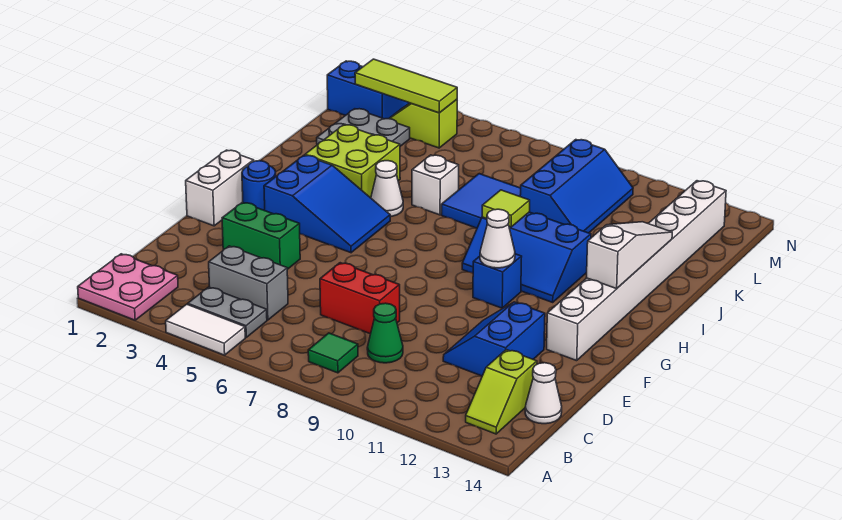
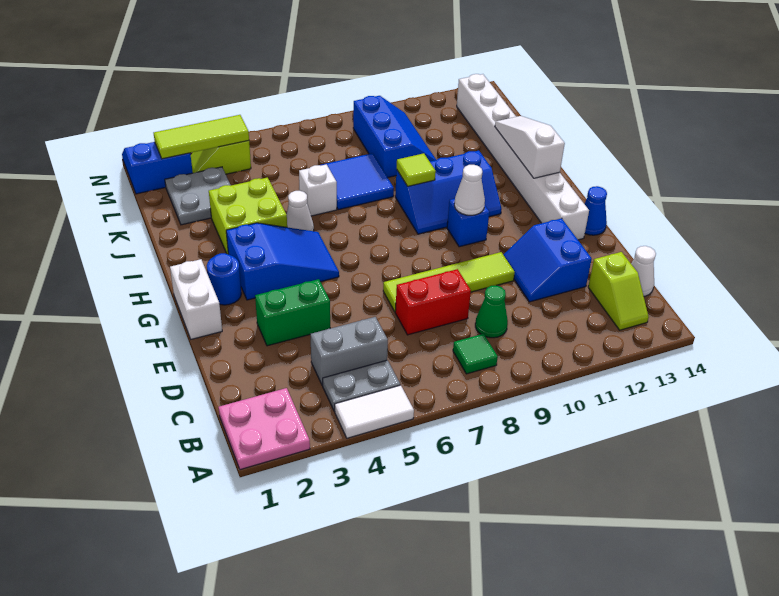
none -> lime 1x4 tile [383,252,515,311]
none -> blue 1x1 cone [585,186,607,235]

